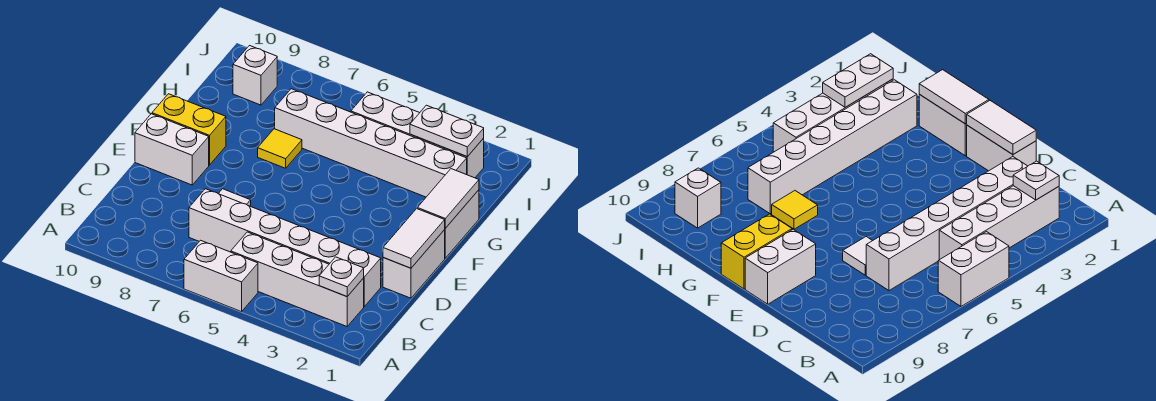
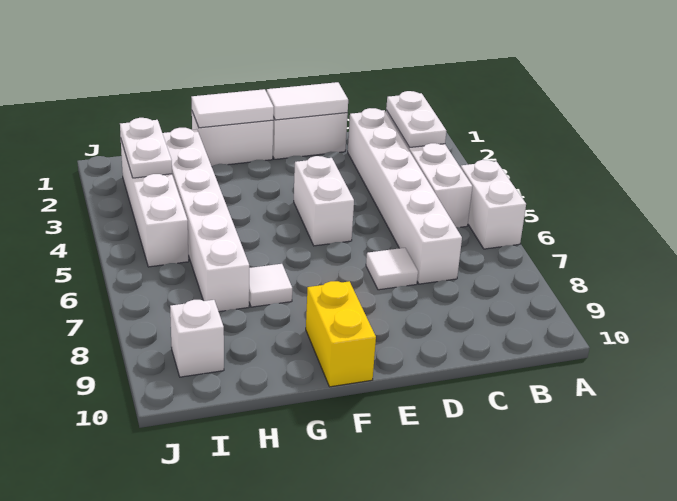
white 1x1 plate [319,257,364,297] -> white 1x2 plate [386,91,446,147]
white 1x2 brick [135,114,209,185] -> white 1x2 brick moved to [294,156,354,246]
yellow 1x1 tile [258,129,302,168] -> white 1x1 tile [249,264,292,307]

